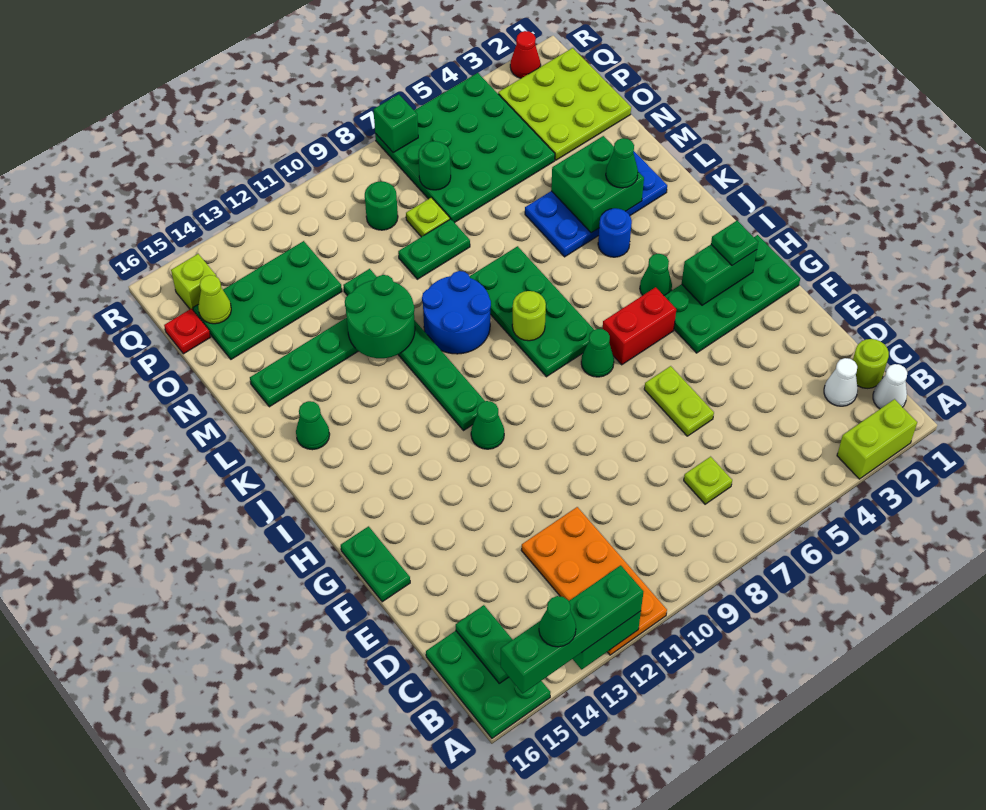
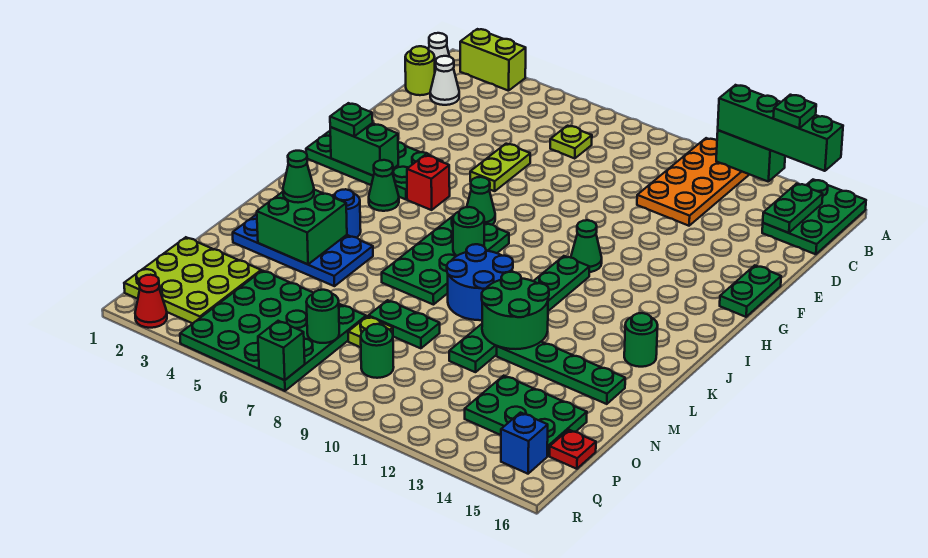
green 1x1 cone [539,596,576,647] -> green 1x1 plate [773,95,816,128]
red 1x2 brick [603,287,676,365] -> red 1x1 brick [407,155,450,210]
lime 1x1 round brick [512,291,546,341] -> green 1x1 round brick [453,207,484,256]
green 1x1 cone [296,401,330,450] -> green 1x1 round brick [624,313,658,367]
green 2x4 plate [193,241,342,359] -> green 2x3 plate [465,376,587,456]
lime 1x1 cone [198,275,231,324] -> none
lime 1x1 brick [171,254,216,310] -> blue 1x1 brick [501,413,548,474]

